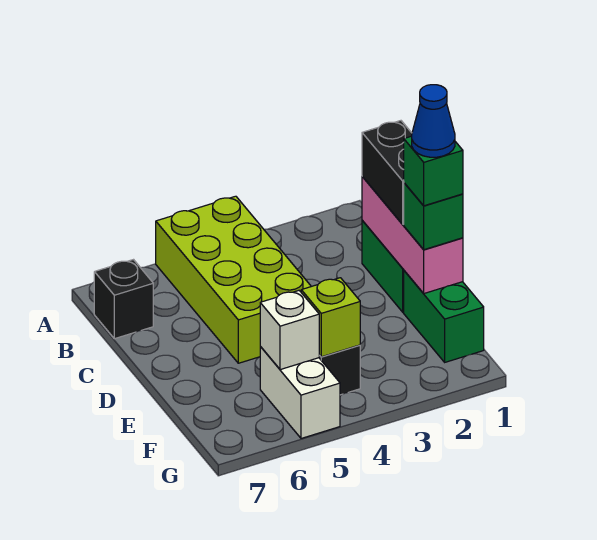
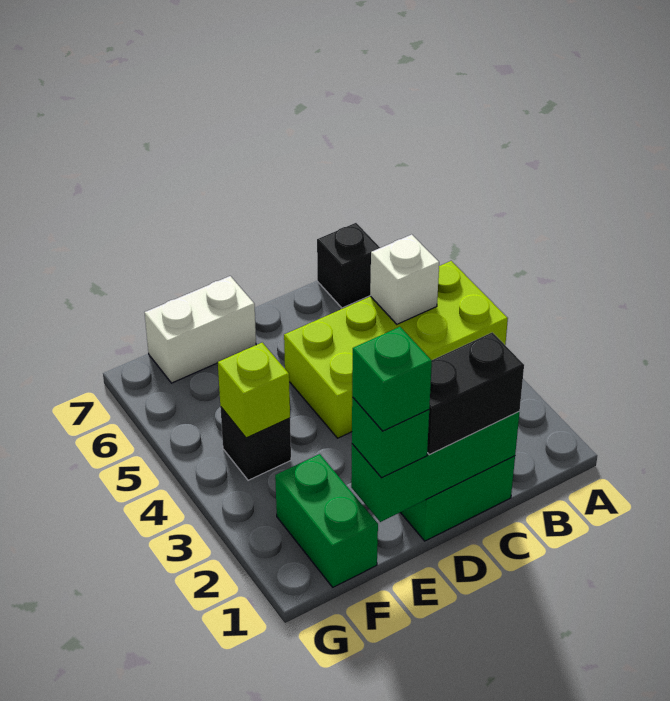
pink 1x3 brick [362,177,463,293] -> green 1x3 brick [351,412,519,522]
green 1x2 brick [404,271,484,362] -> green 1x2 brick turned to [275,454,378,587]
blue 1x1 cone [412,85,455,157] -> none
white 1x2 brick [260,347,340,438] -> white 1x2 brick moved to [145,276,256,383]
white 1x1 brick [260,291,319,370] -> white 1x1 brick moved to [370,234,439,324]

